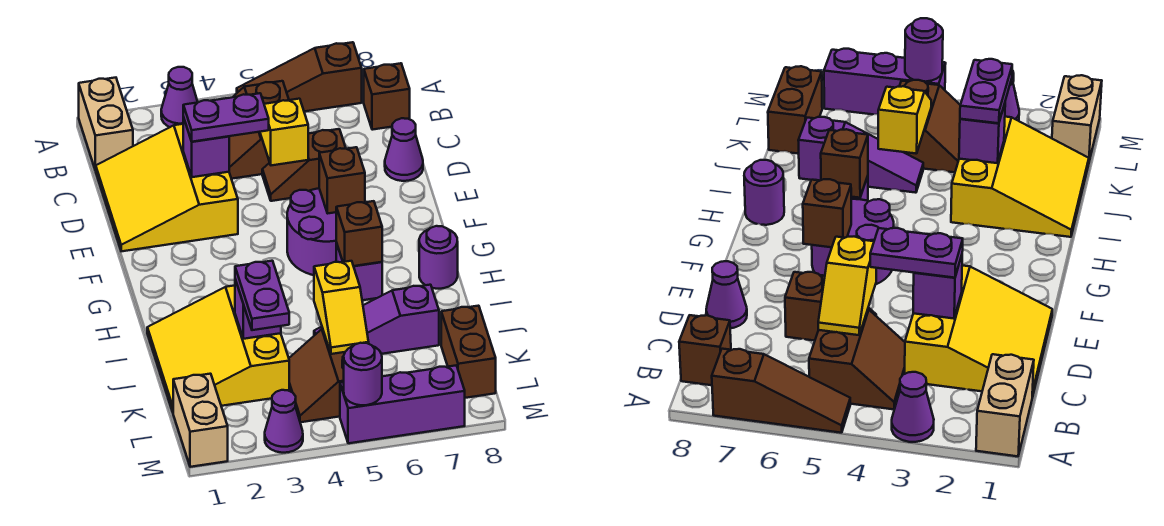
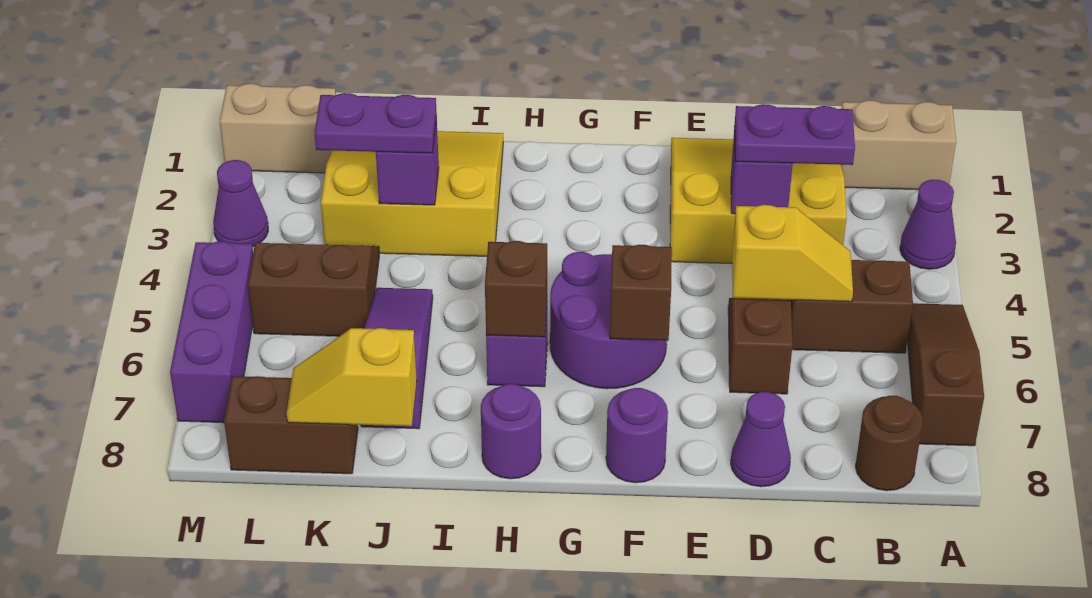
brown 1x1 brick [364,63,410,130] -> brown 1x1 round brick [855,396,923,491]
purple 1x2 plate [183,93,269,142] -> purple 1x2 plate turned to [735,104,855,165]
yellow 1x2 slope [314,261,369,354] -> yellow 1x2 slope moved to [287,328,417,426]
purple 1x1 round brick [344,343,382,405] -> purple 1x1 round brick moved to [606,388,668,483]

